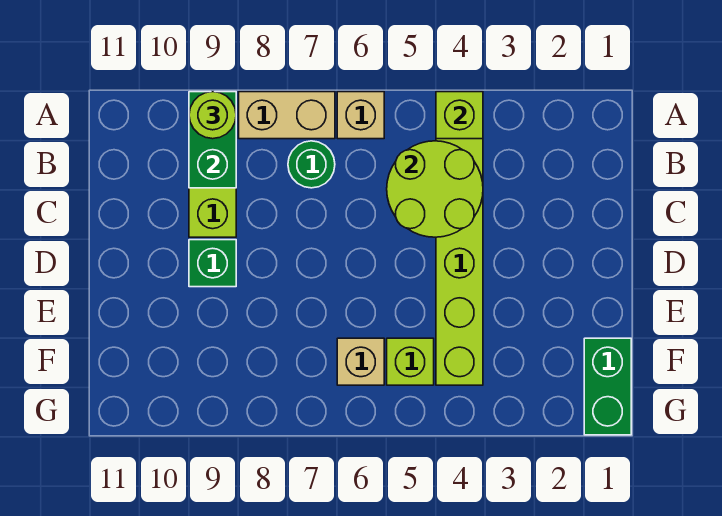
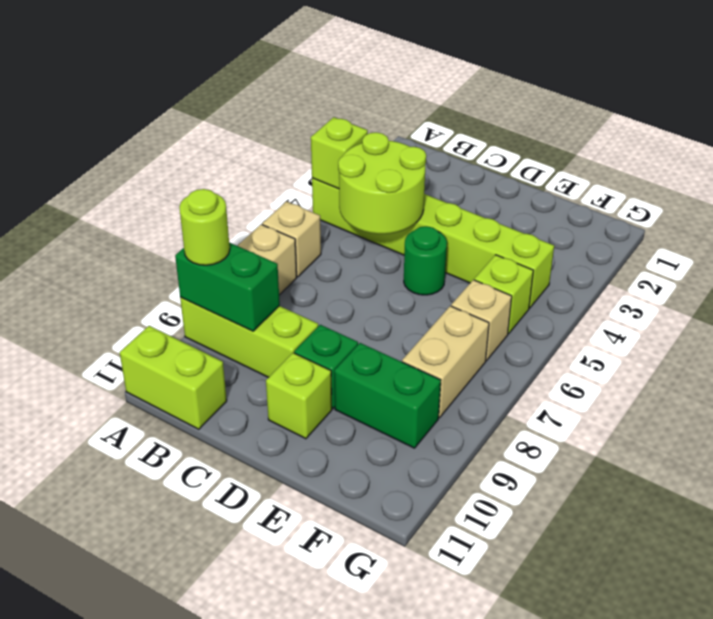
none -> lime 1x2 brick [120,326,227,429]
green 1x1 round brick [288,141,335,188] -> green 1x1 round brick moved to [404,226,447,295]
none -> lime 1x1 brick [266,353,332,439]
green 1x2 brick [584,338,631,435] -> green 1x2 brick moved to [334,343,441,448]
none -> tan 1x2 brick [402,306,489,418]

